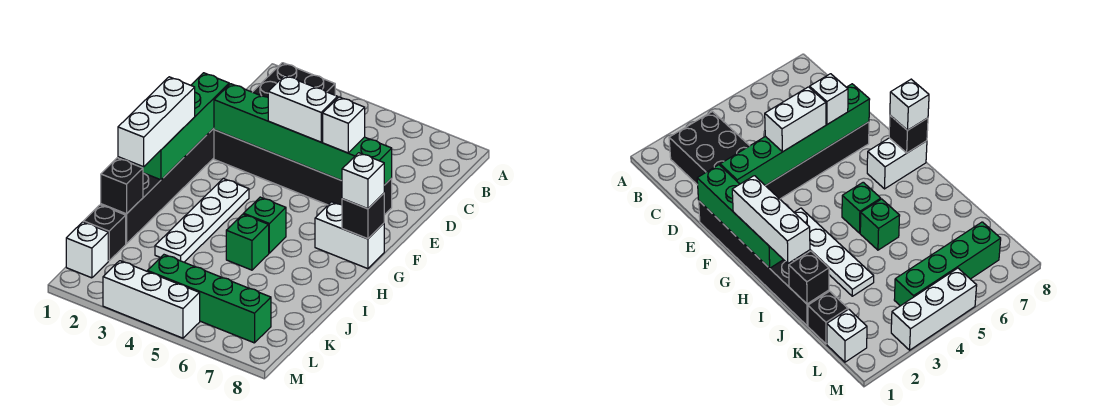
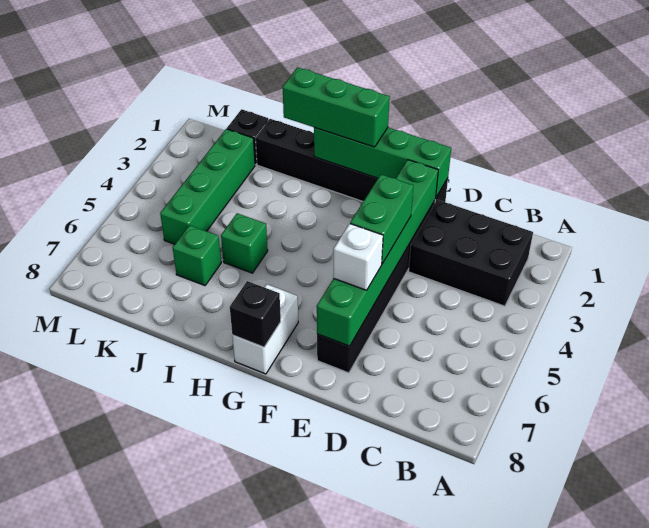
white 1x2 brick [268,75,338,142] -> green 1x2 brick [350,174,413,264]
white 1x3 brick [118,77,195,167] -> green 1x3 brick [283,67,390,147]
white 1x4 plate [155,178,249,262] -> none
white 1x1 brick [342,153,384,209] -> none
green 1x1 brick [244,197,286,253] -> green 1x1 brick moved to [173,225,221,286]
black 1x1 brick [101,158,143,214] -> none
white 1x1 brick [66,222,108,278] -> none
green 1x4 brick [147,255,271,343] -> green 1x4 brick moved to [160,129,255,244]
white 1x3 brick [103,261,200,338] -> none

